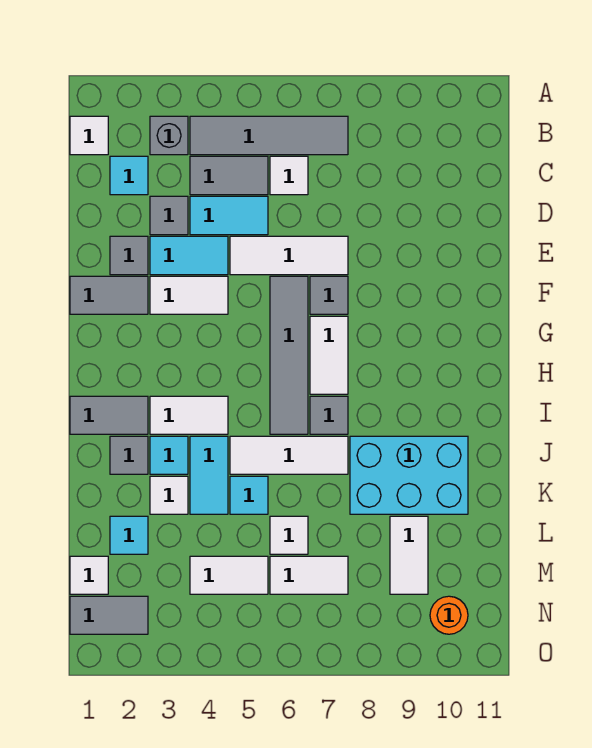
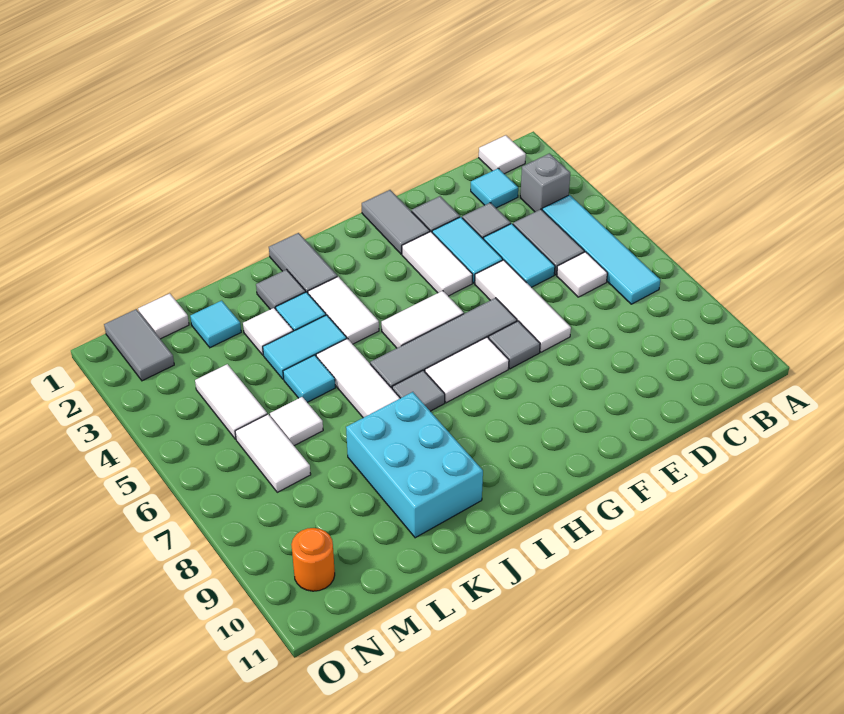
grey 1x4 tile [190,116,348,155] -> cyan 1x4 tile [542,195,660,304]
white 1x2 tile [390,516,428,594] -> white 1x2 tile moved to [381,291,464,348]

